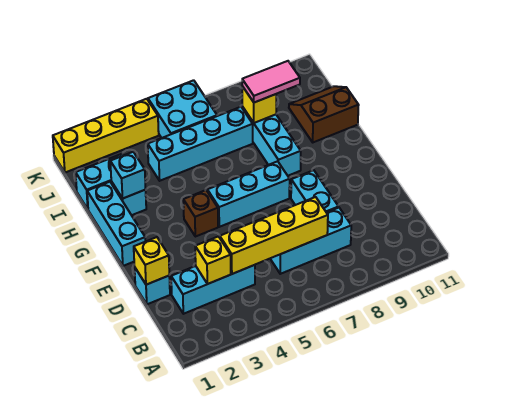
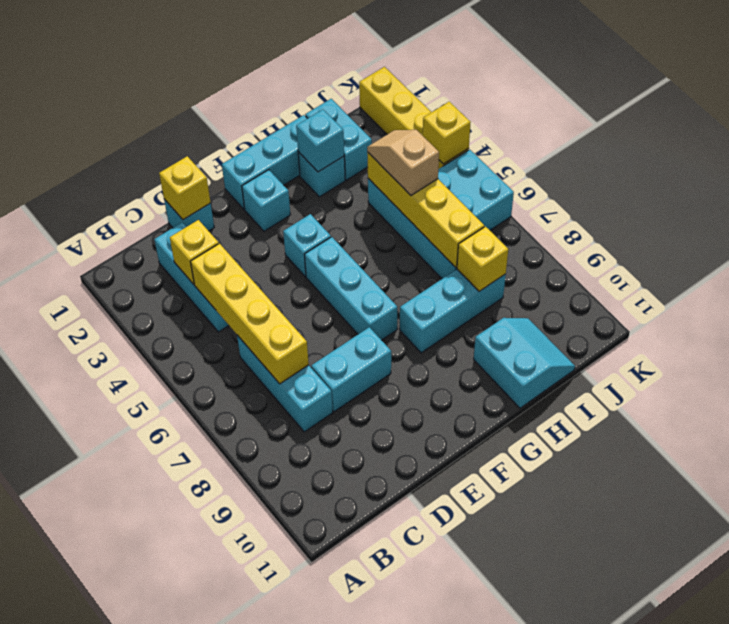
none -> cyan 1x1 brick [242,170,290,231]
brown 1x1 brick [183,190,218,237] -> cyan 1x1 brick [283,214,331,276]
brown 2x2 slope [289,86,359,142] -> cyan 2x2 slope [474,318,575,408]
none -> yellow 1x4 brick [367,152,484,267]
none -> tan 1x2 slope [367,130,439,195]
pink 1x2 tile [242,61,300,102] -> none
none -> yellow 1x1 brick [423,102,471,164]

